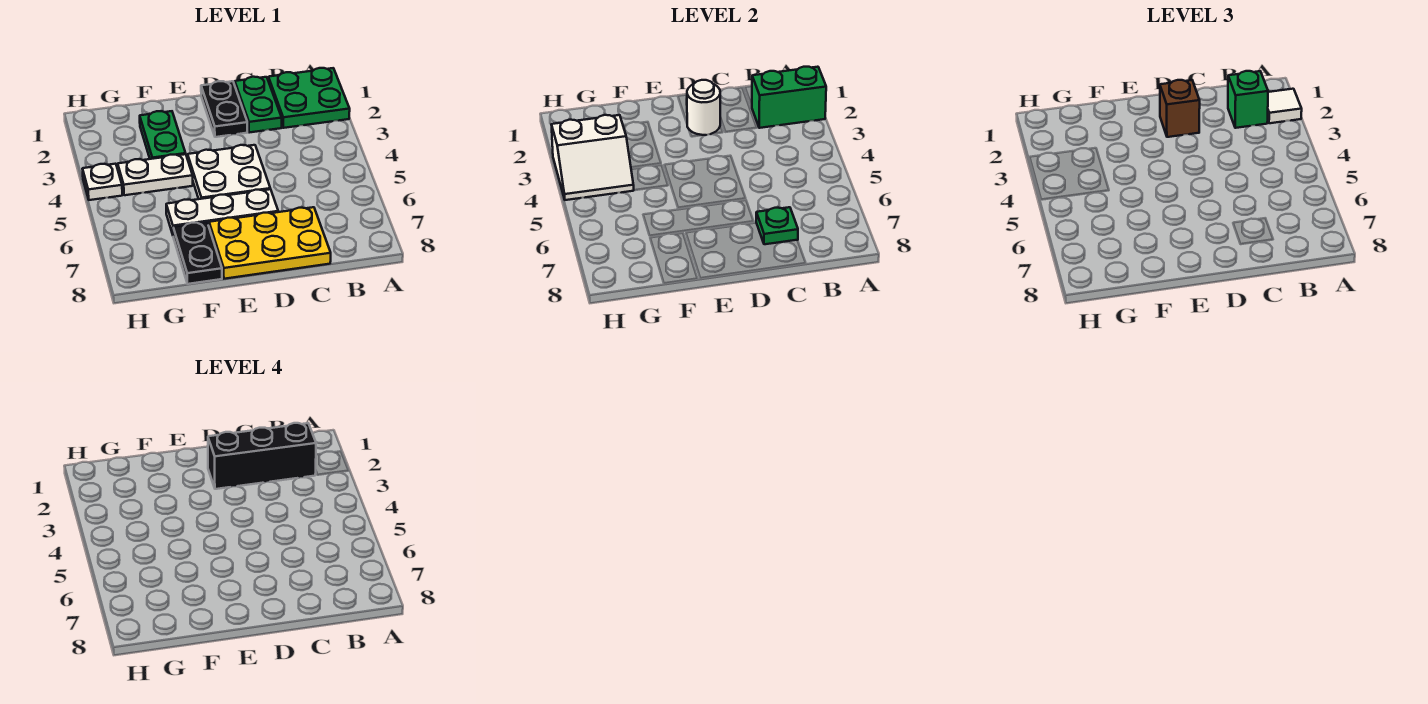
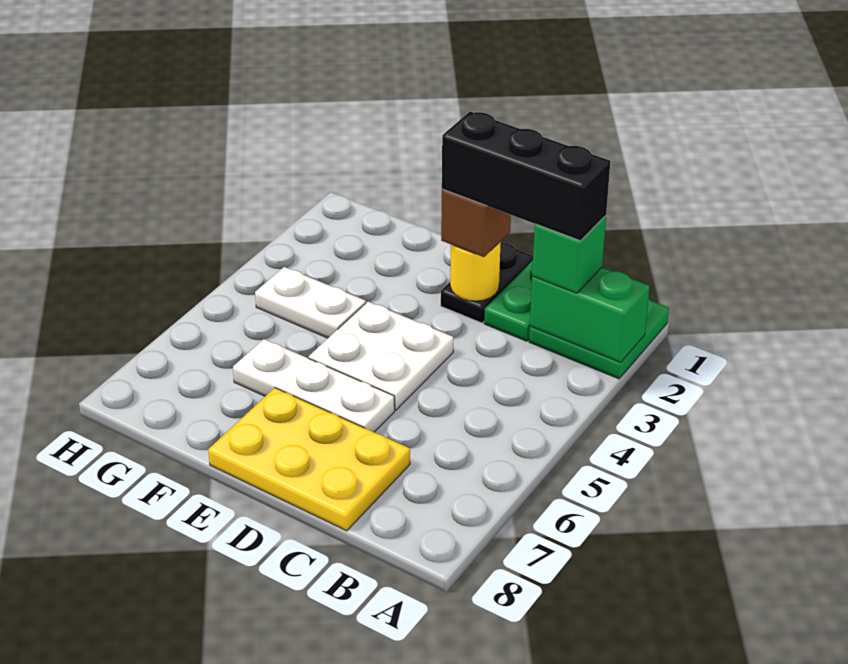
white 1x1 tile [1268,89,1302,123] -> none
green 1x1 plate [756,207,798,244] -> none
white 1x1 round brick [687,80,720,135] -> yellow 1x1 round brick [450,241,501,301]
green 1x2 plate [140,111,186,159] -> none
black 1x2 plate [173,222,222,284] -> none
white 2x2 slope [551,115,634,200] -> none
white 1x1 plate [83,164,122,200] -> none

